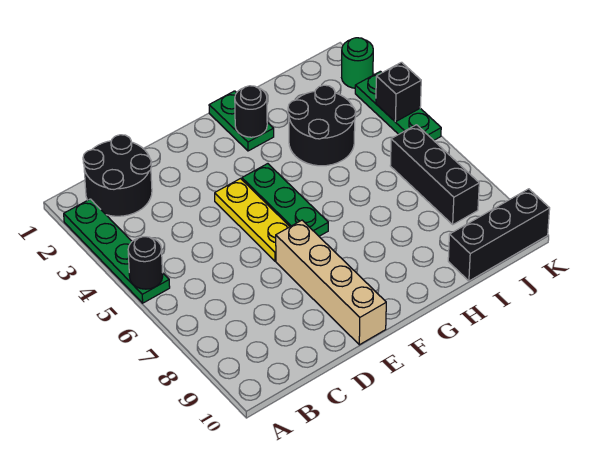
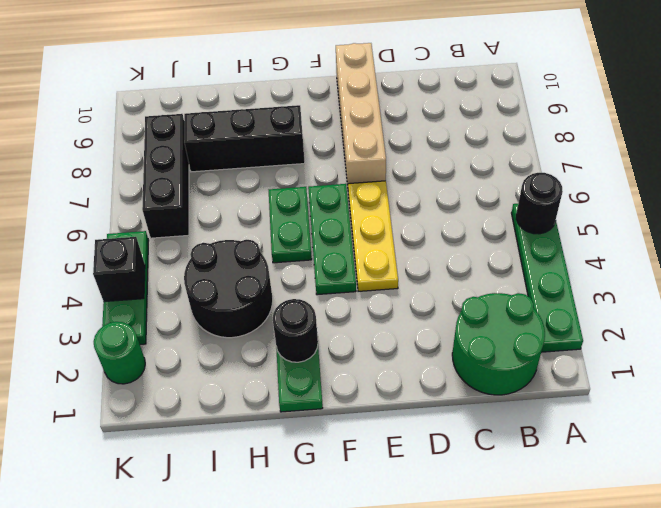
black 2x2 round brick [83,135,152,216] -> green 2x2 round brick [452,293,545,395]
none -> green 1x2 plate [269,187,312,263]
black 1x3 brick [448,189,550,281] -> black 1x3 brick moved to [184,105,305,172]

